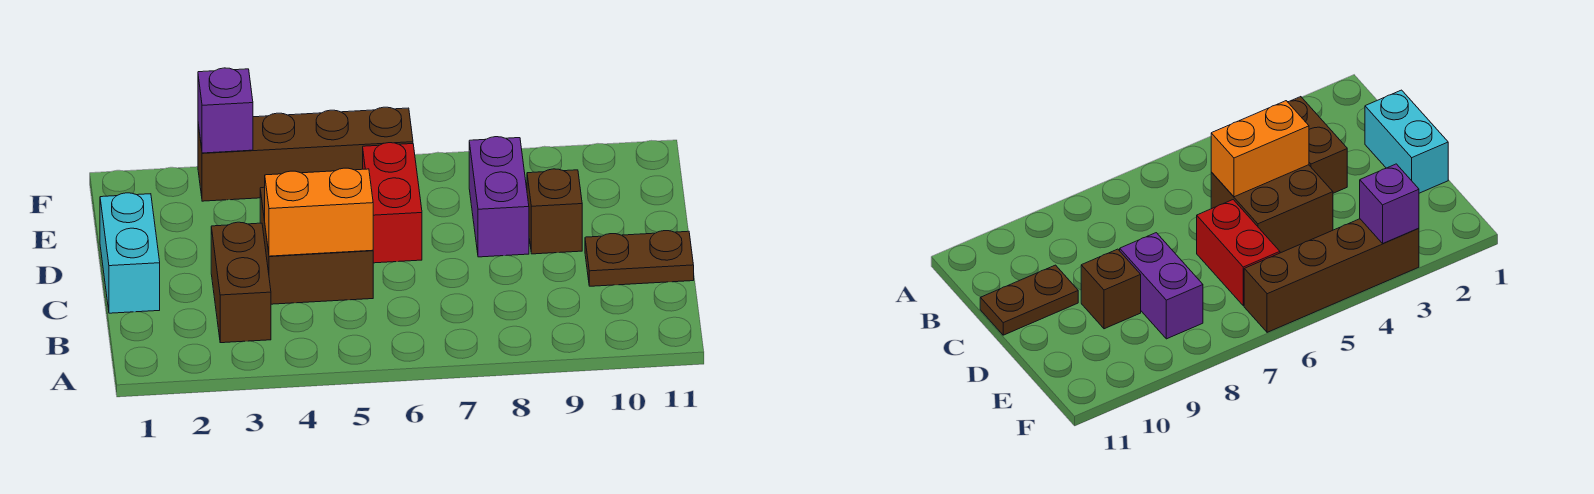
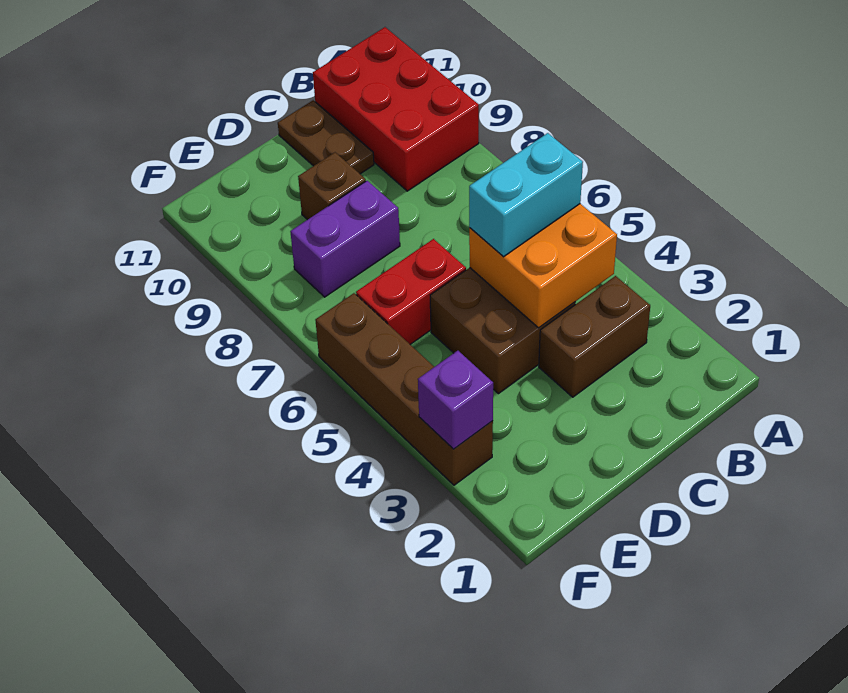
none -> red 2x3 brick [313,27,479,191]
cyan 1x2 brick [100,193,160,313] -> cyan 1x2 brick moved to [469,133,583,257]
orange 1x2 brick [265,168,373,256] -> orange 2x2 brick [469,204,617,328]

